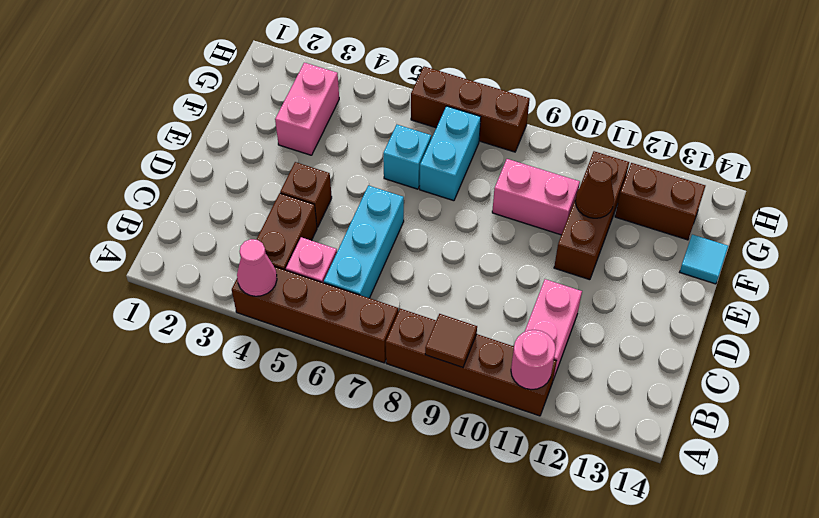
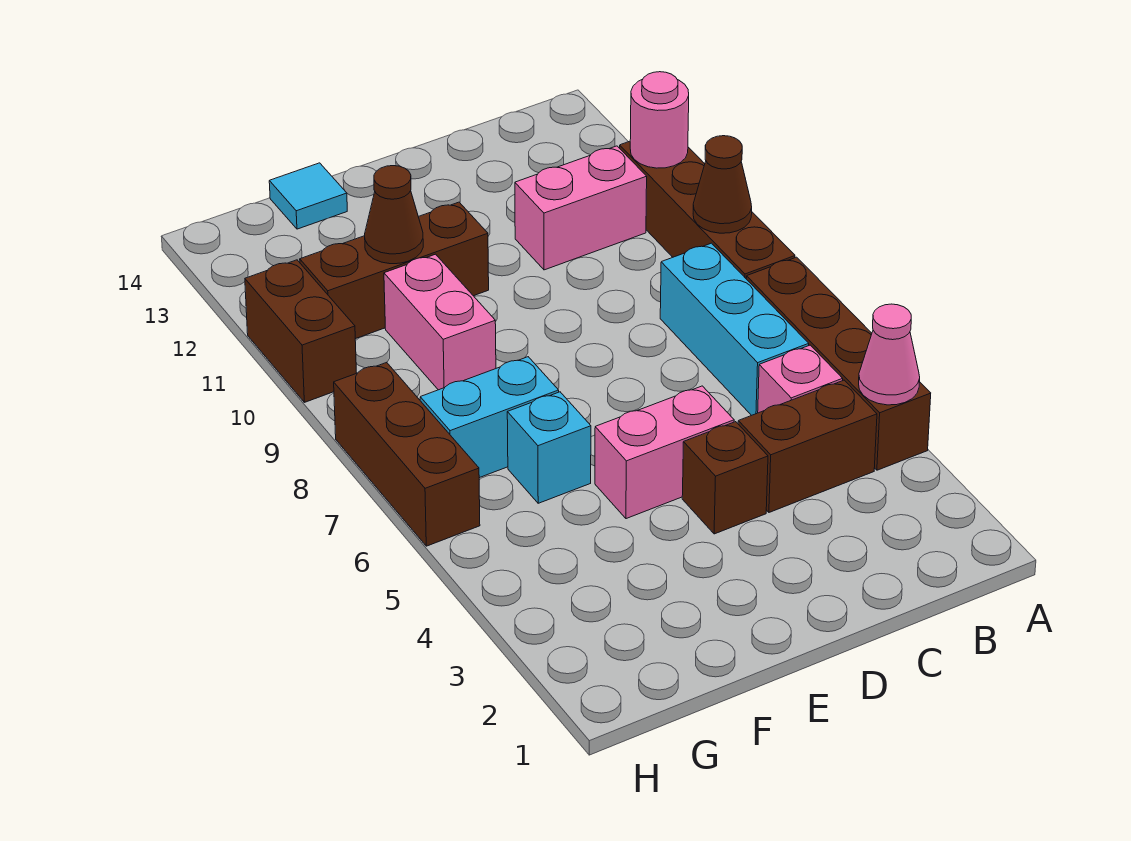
brown 1x1 tile [425,314,477,367] -> brown 1x1 cone [693,136,752,233]
cyan 1x3 brick [324,186,404,298] -> cyan 1x3 brick turned to [660,243,809,416]
pink 1x2 brick [275,63,339,155] -> pink 1x2 brick moved to [595,386,734,519]
brown 1x2 brick [615,163,705,240] -> brown 1x2 brick moved to [245,260,356,402]

